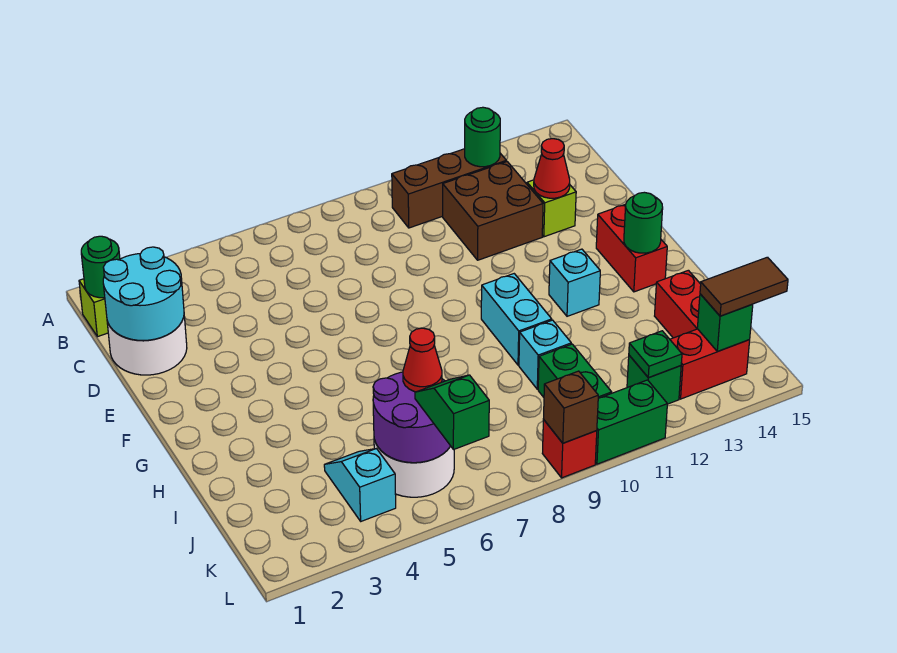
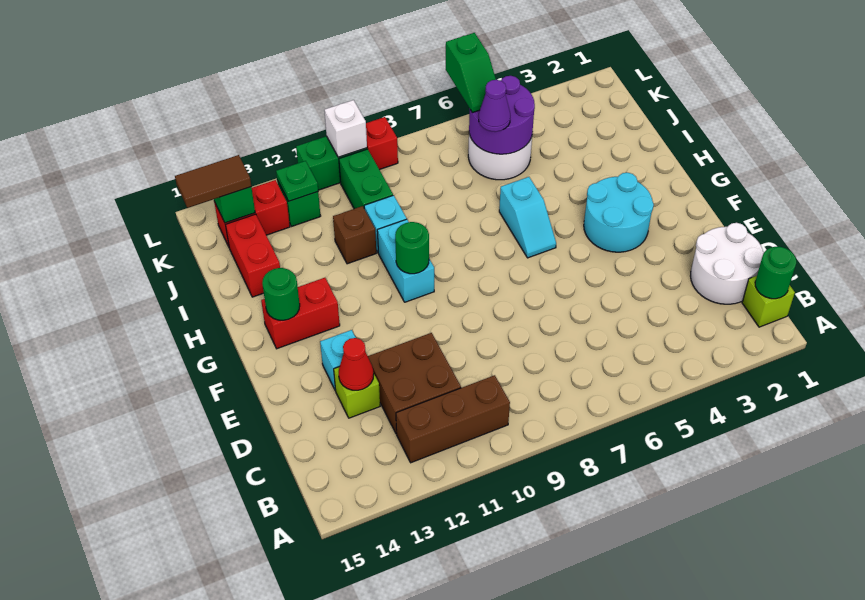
green 1x1 round brick [465,107,500,167] -> green 1x1 round brick moved to [395,222,429,274]
cyan 2x2 round brick [103,247,184,340] -> cyan 2x2 round brick moved to [584,173,654,252]
red 1x2 brick [596,204,667,292] -> red 1x2 brick turned to [261,278,340,349]
cyan 1x1 brick [549,249,600,316] -> cyan 1x1 brick moved to [320,330,356,391]
cyan 1x2 slope [324,449,396,521] -> cyan 1x2 slope moved to [499,177,556,258]
red 1x1 cone [403,328,442,392] -> purple 1x1 cone [479,80,510,132]
brown 1x1 brick [543,371,598,443] -> brown 1x1 brick moved to [333,206,376,264]
none -> white 1x1 brick [324,100,367,157]

